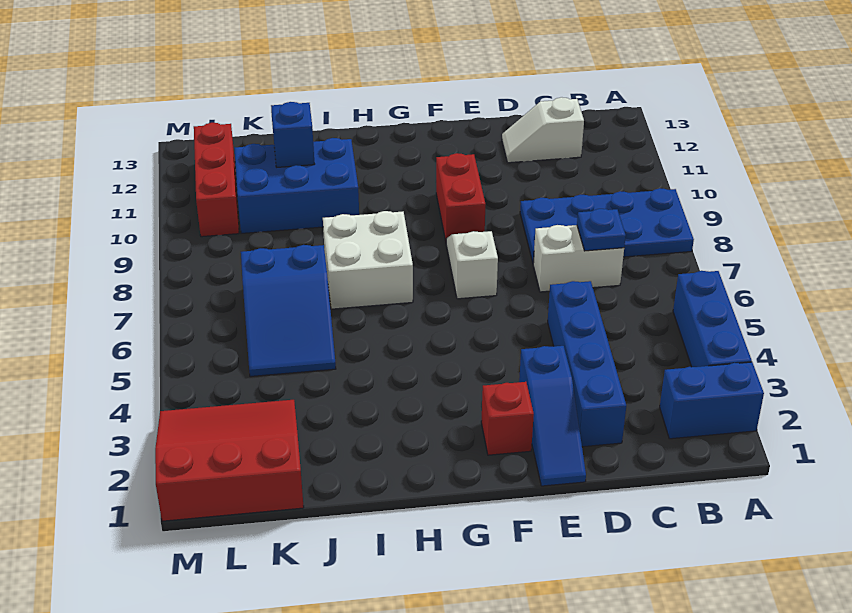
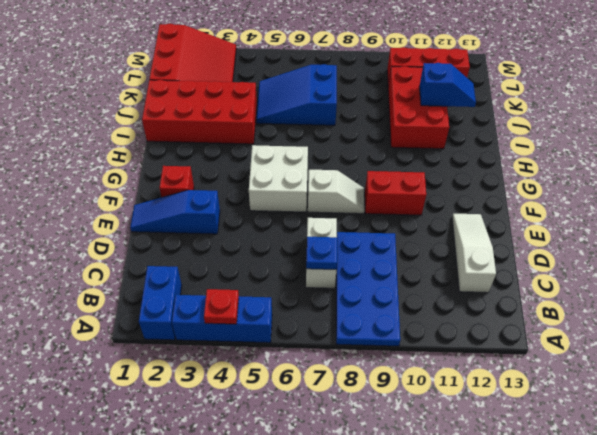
none -> red 1x1 plate [204,289,239,324]
white 1x2 slope [502,97,584,163] -> white 1x3 slope [452,213,496,293]
blue 1x4 brick [548,281,626,447] -> none
white 2x2 brick [323,211,413,309] -> white 2x2 brick moved to [249,145,308,212]
none -> red 2x4 brick [142,80,257,144]
blue 2x3 brick [235,138,359,233] -> red 2x3 brick [388,66,449,149]

